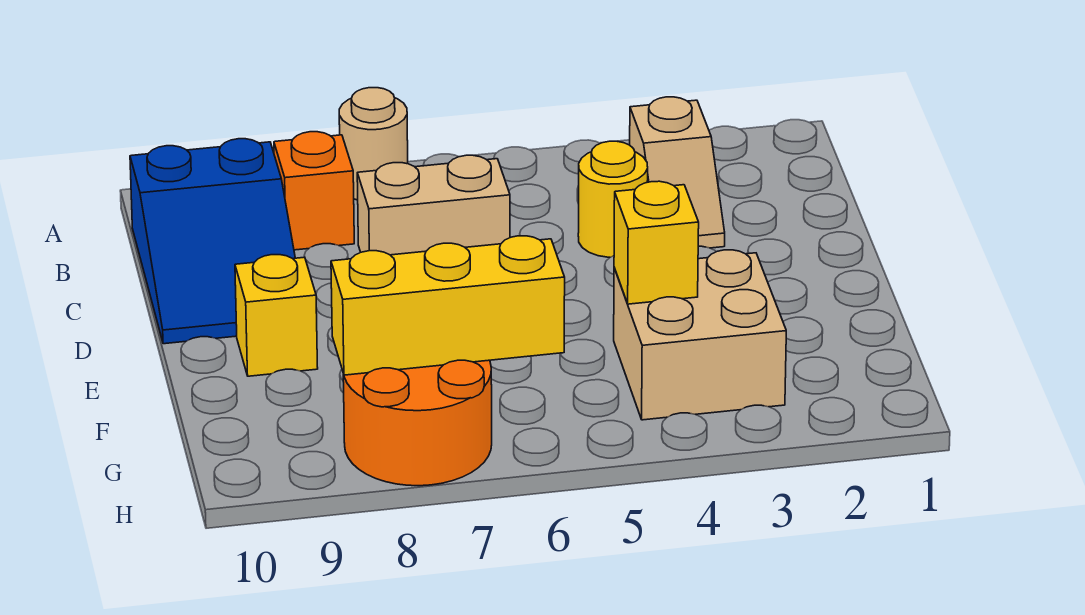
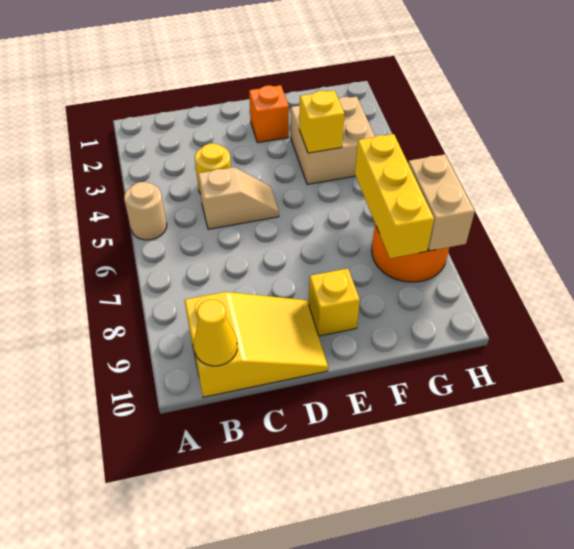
tan 1x1 round brick [339,88,408,200] -> tan 1x1 round brick moved to [124,182,167,240]
tan 1x2 slope [630,97,725,248] -> tan 1x2 slope moved to [198,167,279,229]
orange 1x1 brick [274,132,354,250] -> orange 1x1 brick moved to [249,85,289,143]
blue 2x3 slope [130,139,295,344] -> yellow 2x3 slope [184,292,328,397]
none -> yellow 1x1 cone [194,300,237,366]
tan 1x2 brick [357,155,510,255] -> tan 1x2 brick moved to [408,154,475,251]

